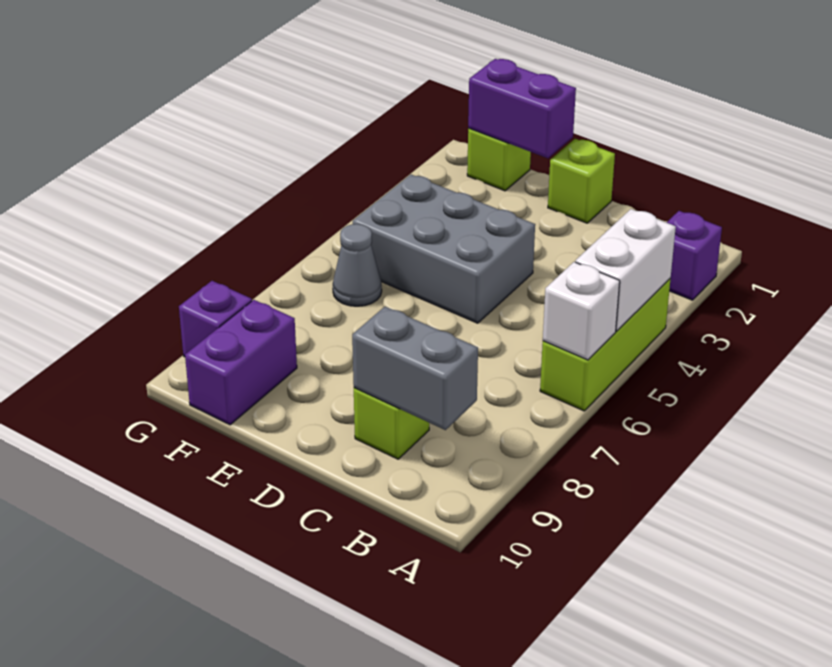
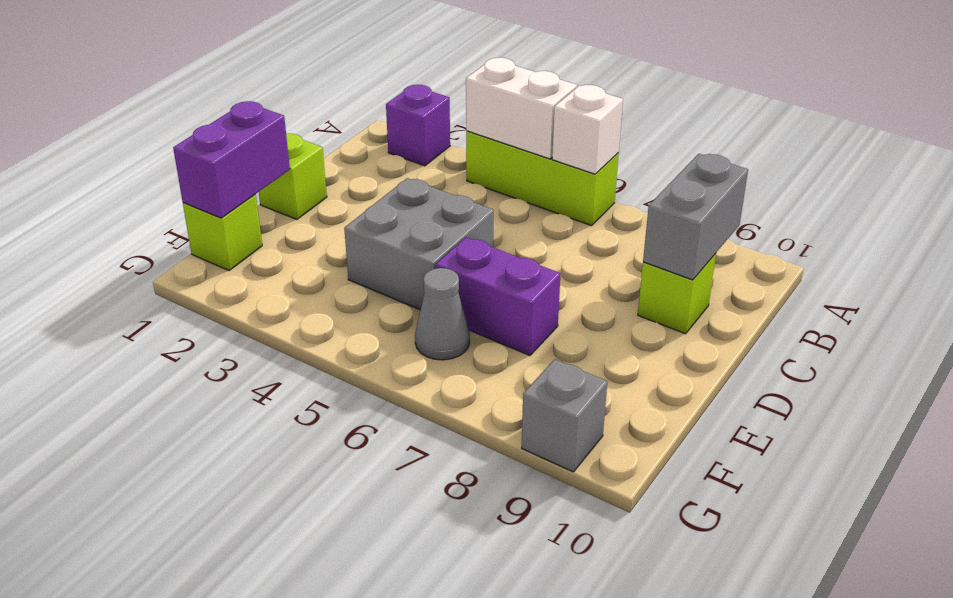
grey 2x3 brick [353,175,535,323] -> grey 2x2 brick [344,178,494,310]
purple 1x2 brick [185,300,297,425] -> purple 1x2 brick moved to [436,237,560,355]
purple 1x1 brick [179,281,252,357] -> grey 1x1 brick [522,359,607,472]

